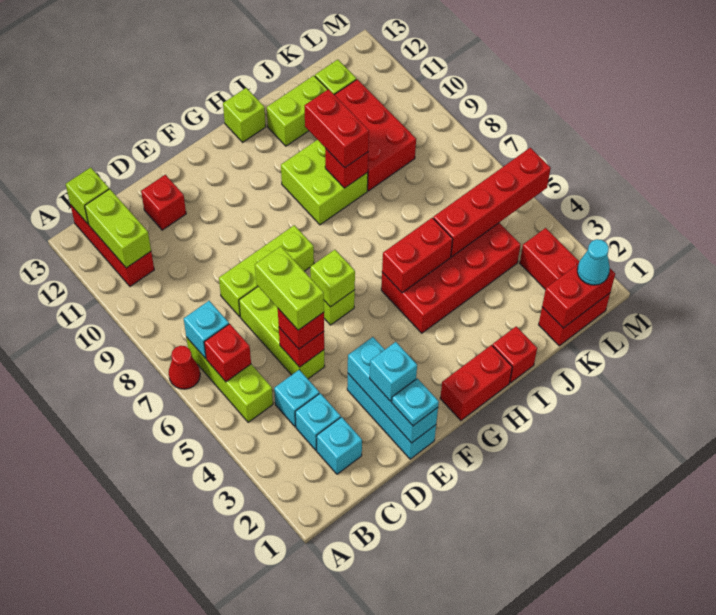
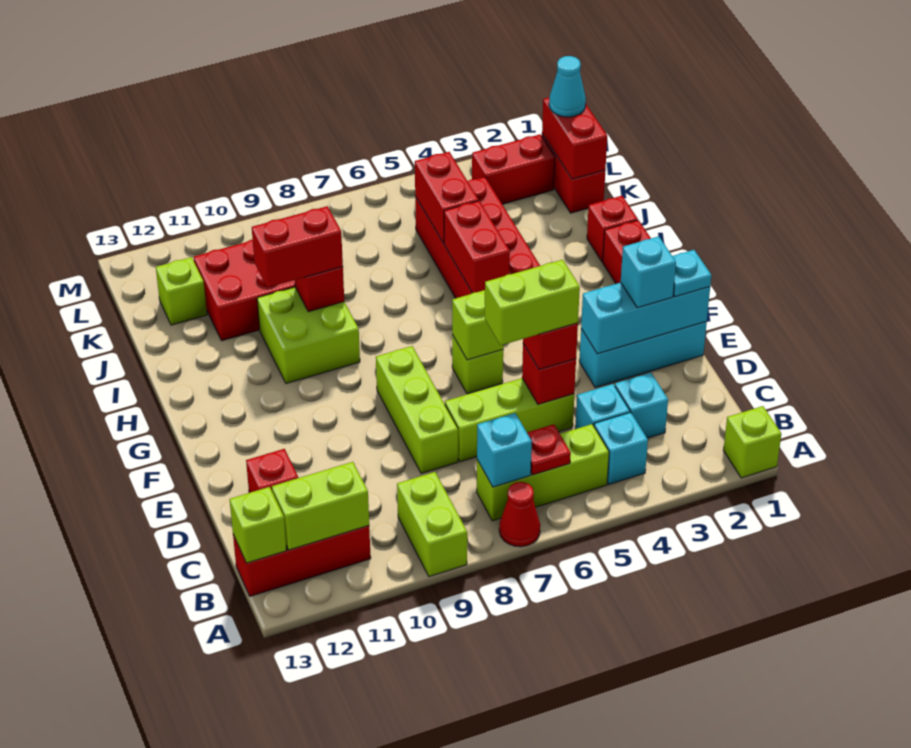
red 1x1 brick [204,324,251,382] -> red 1x1 plate [527,424,571,475]
cyan 1x1 brick [317,417,362,474] -> cyan 1x1 brick moved to [594,412,648,484]
lime 1x1 brick [223,88,266,142] -> lime 1x1 brick moved to [723,406,781,478]
lime 1x2 brick [267,76,328,146] -> lime 1x2 brick moved to [397,472,467,577]
red 1x4 brick [433,148,551,257] -> red 1x2 brick [415,152,479,243]

